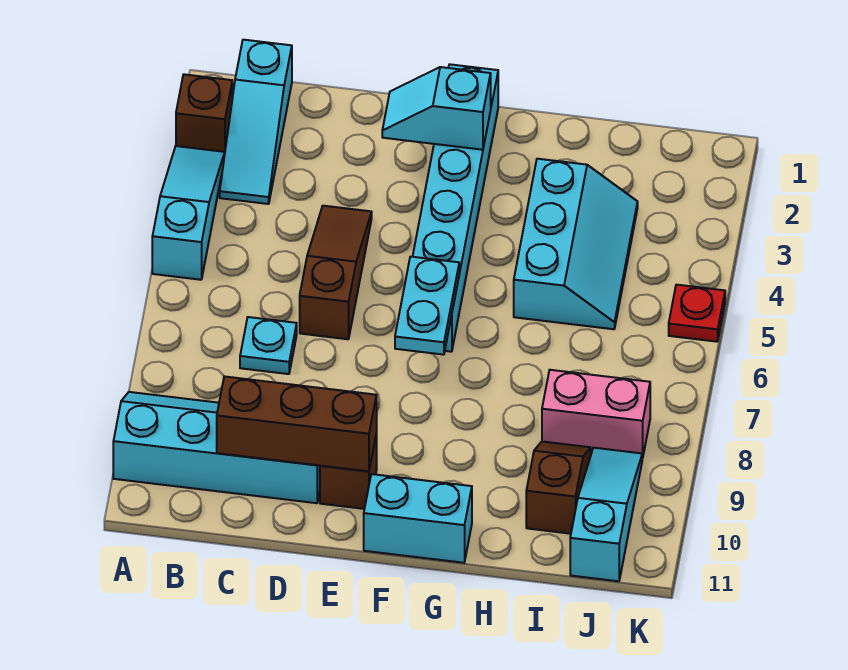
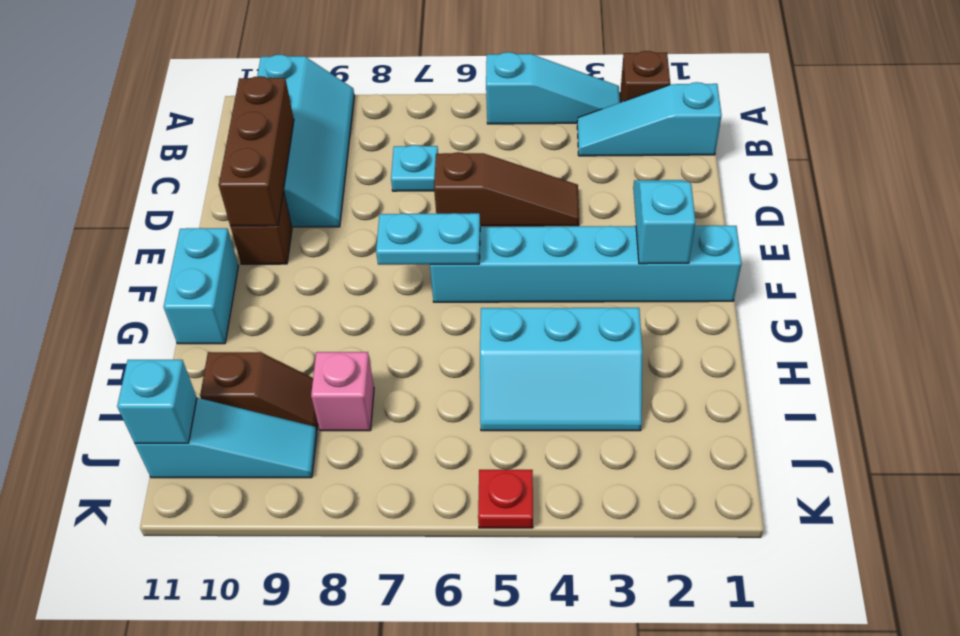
pink 1x2 brick [542,370,650,458] -> pink 1x1 brick [311,352,374,431]
none -> cyan 1x1 brick [117,360,197,443]

